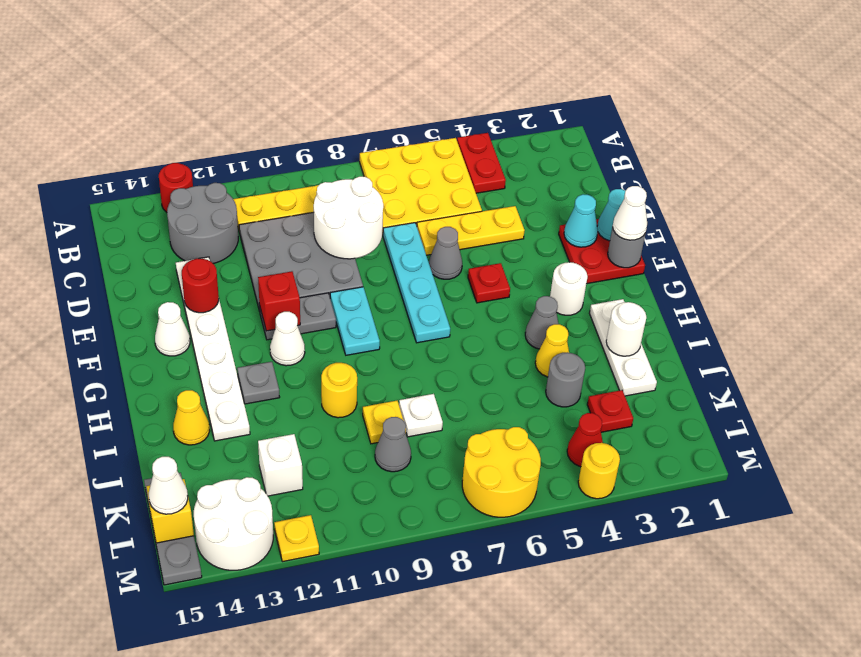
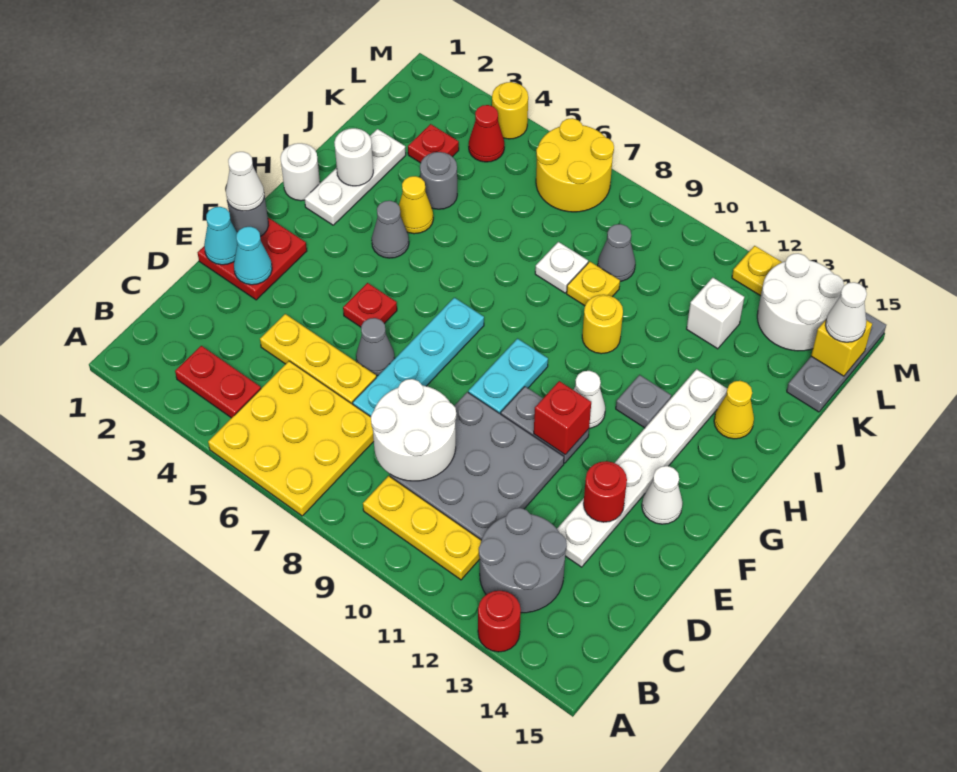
red 1x2 plate [457,133,506,193] -> red 1x2 plate turned to [175,346,261,418]
white 1x1 round brick [550,262,588,315] -> white 1x1 round brick moved to [281,143,320,201]

